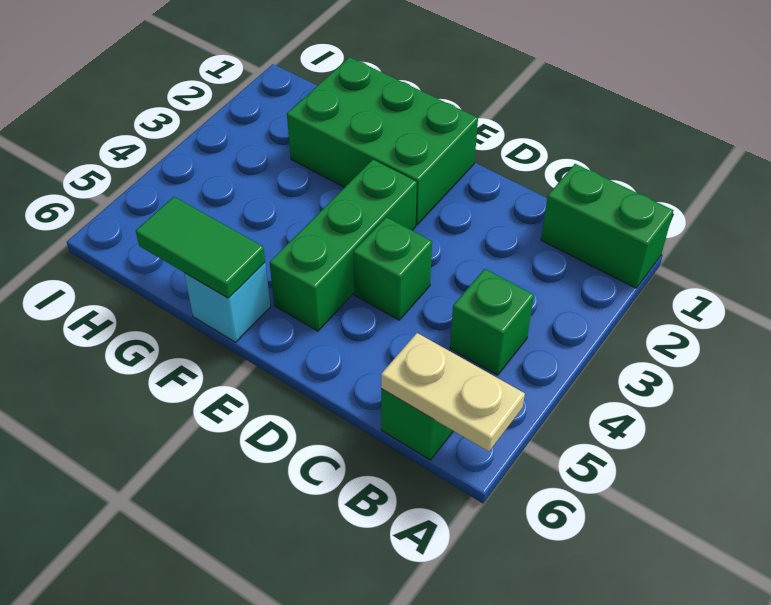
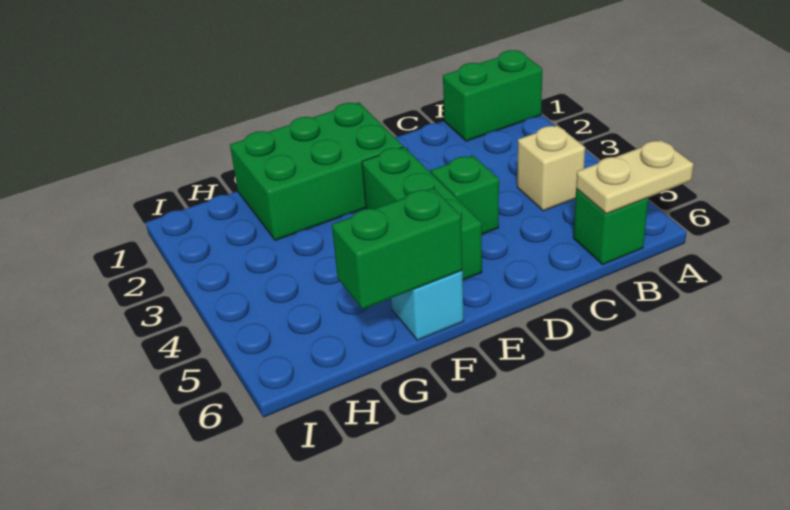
green 1x1 brick [450,269,534,375] -> tan 1x1 brick [517,125,585,211]
green 1x2 tile [136,197,265,298] -> green 1x2 brick [332,188,462,309]

